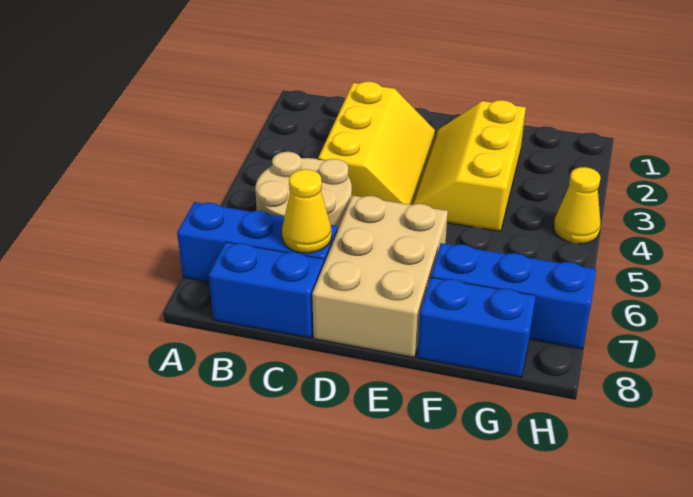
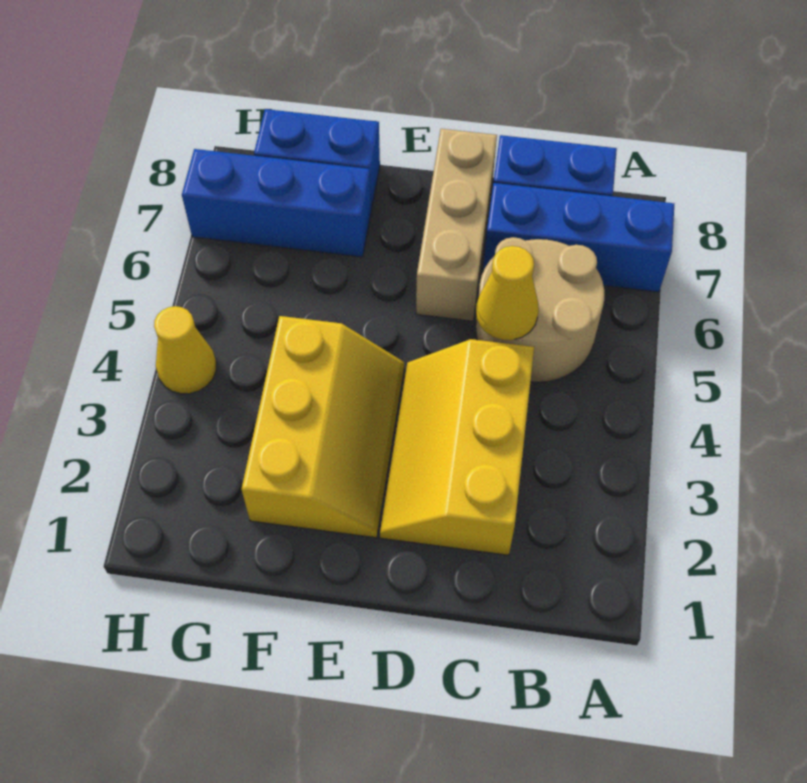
yellow 1x1 cone [282,169,332,253] -> yellow 1x1 cone moved to [476,246,539,340]
tan 2x3 brick [312,195,448,357] -> tan 1x3 brick [416,129,497,321]

